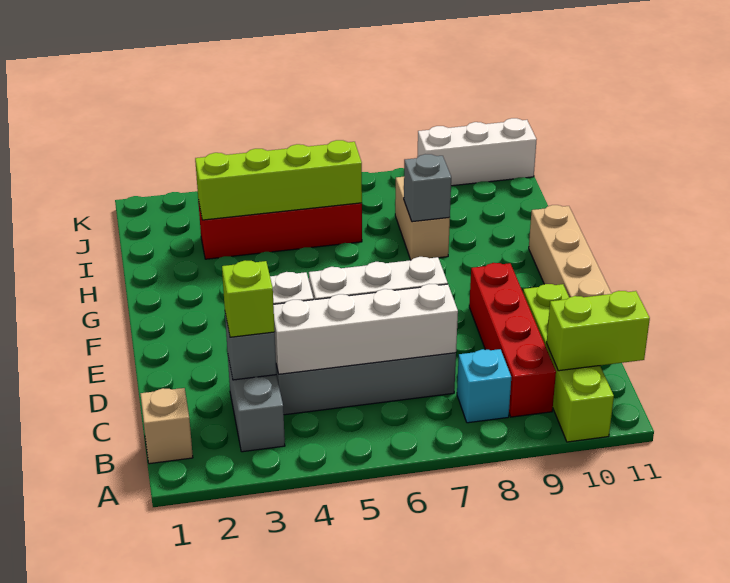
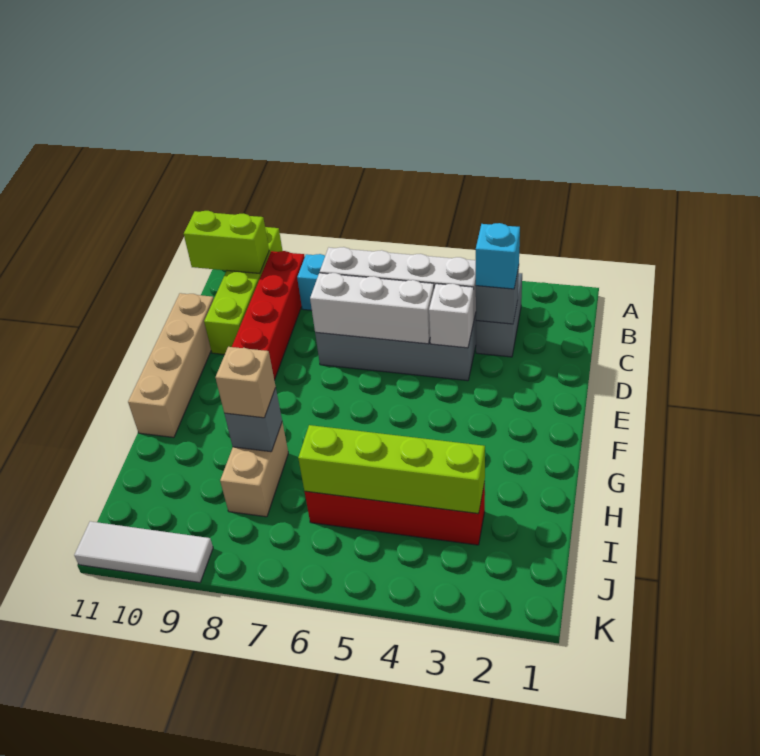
tan 1x1 brick [140,388,193,464] -> tan 1x1 brick moved to [216,347,276,418]
lime 1x1 brick [222,260,275,337] -> cyan 1x1 brick [476,223,520,289]
white 1x3 brick [417,118,537,186] -> white 1x3 tile [74,521,213,583]

